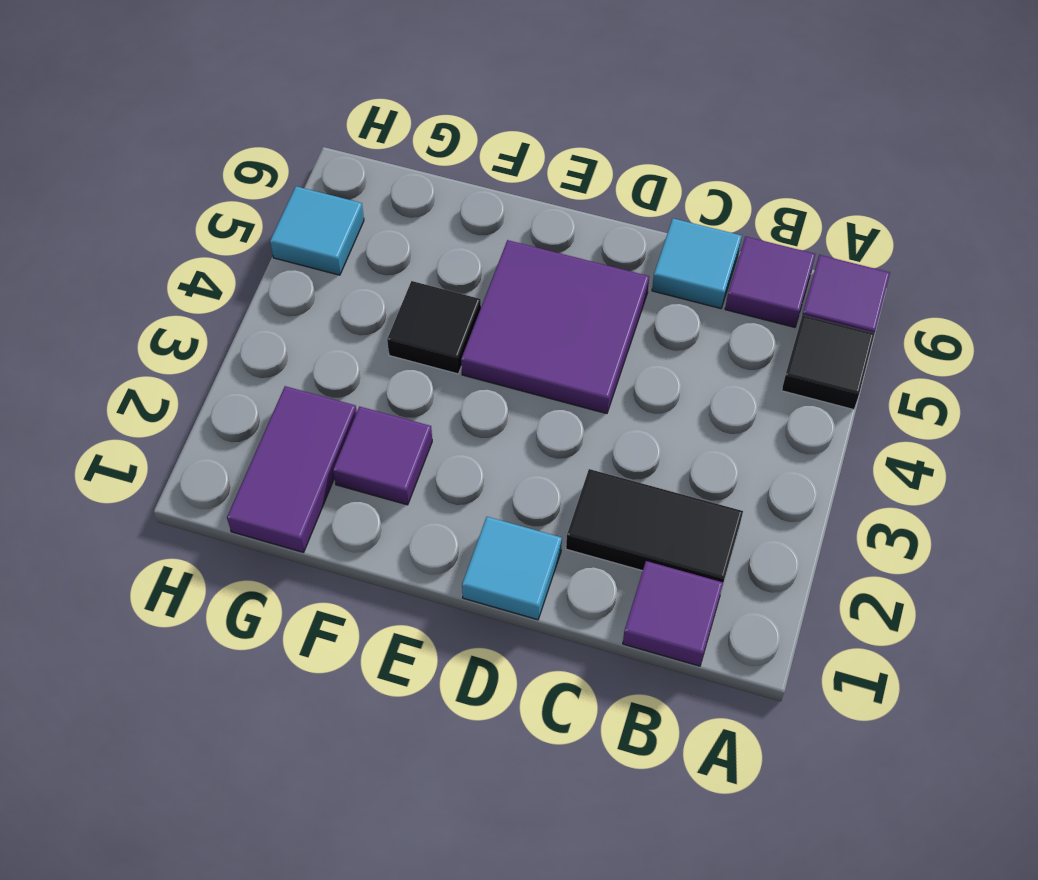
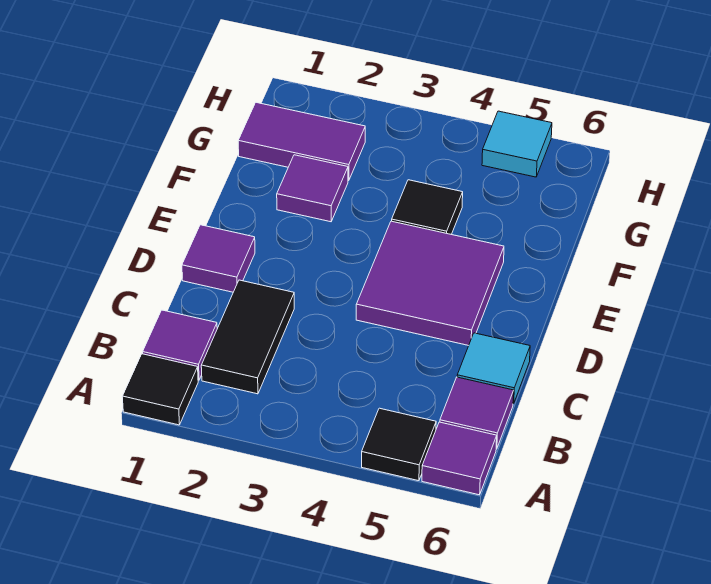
none -> black 1x1 tile [122,354,198,425]
cyan 1x1 tile [462,517,562,620] -> purple 1x1 tile [182,225,255,292]

